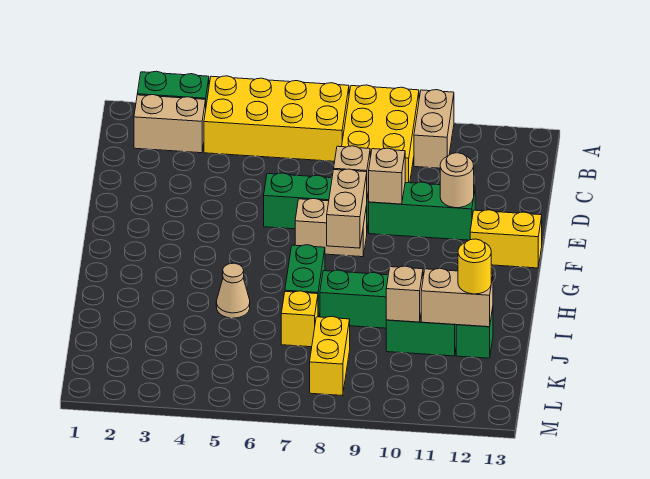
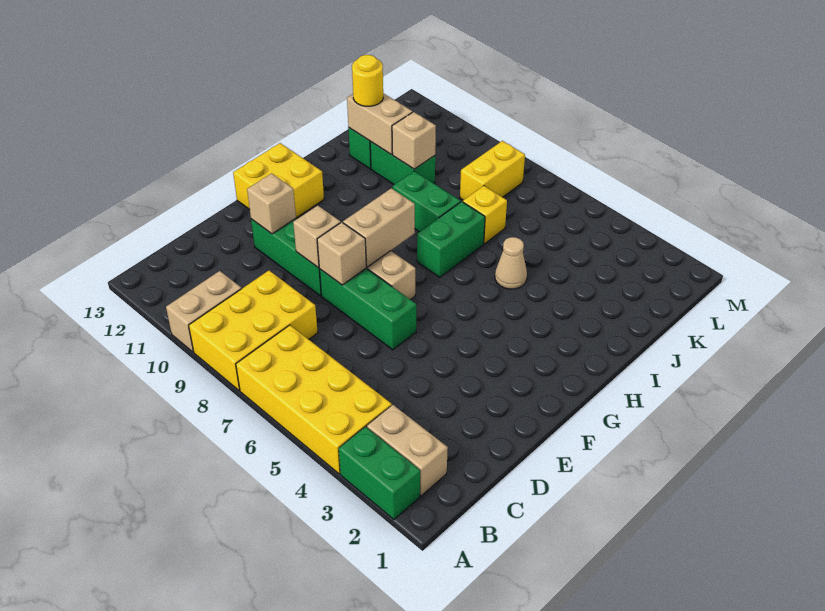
tan 1x1 round brick [440,153,474,208] -> tan 1x1 brick [247,174,296,234]
yellow 1x2 brick [470,210,542,268] -> yellow 2x2 brick [233,143,324,218]

